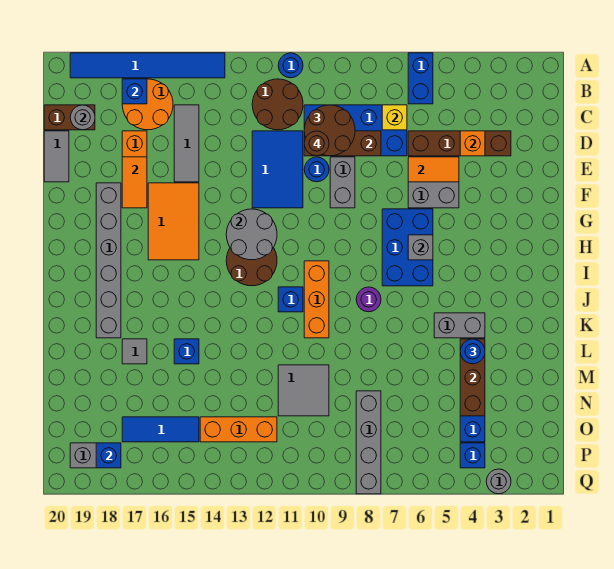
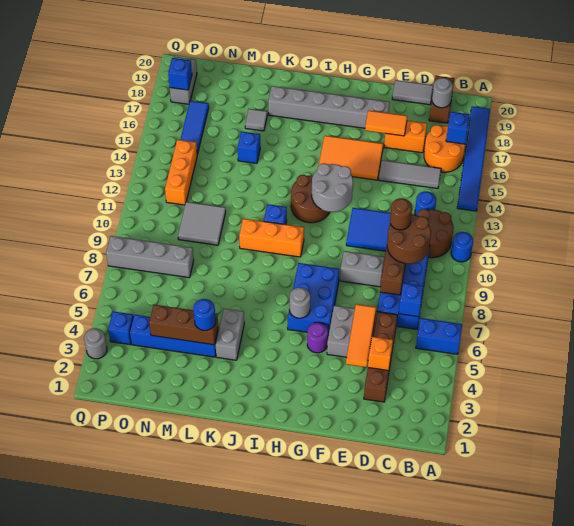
yellow 1x1 brick [382,105,407,130] -> blue 1x1 brick [399,283,423,317]
orange 1x2 tile [408,157,459,182] -> orange 1x3 tile [346,304,376,367]
blue 1x1 round brick [304,157,329,182] -> blue 1x1 round brick moved to [415,191,436,215]
blue 2x3 brick [382,209,433,286] -> blue 2x3 brick turned to [288,263,339,335]
grey 1x1 brick [408,235,433,260] -> grey 1x1 round brick [290,287,310,318]
purple 1x1 round brick [356,287,381,312] -> purple 1x1 round brick moved to [307,322,328,353]

